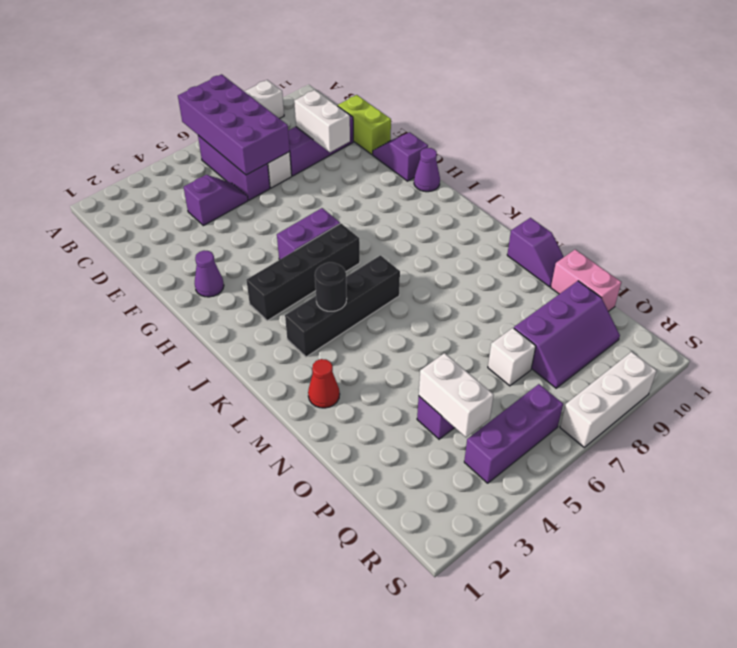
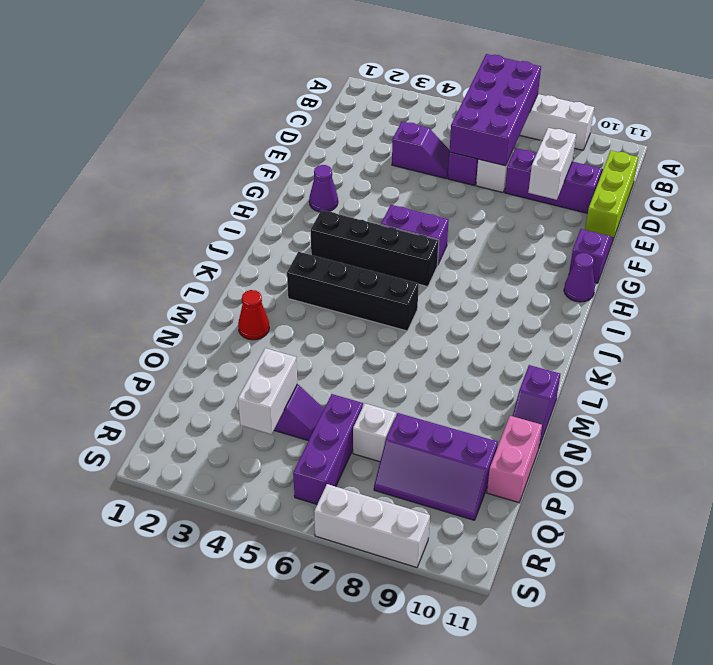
lime 1x2 brick [338,95,391,154] -> lime 1x3 brick [585,151,638,239]
black 1x1 round brick [315,262,347,311] -> none
purple 1x3 brick [464,384,563,483] -> purple 1x3 brick turned to [293,394,363,504]

